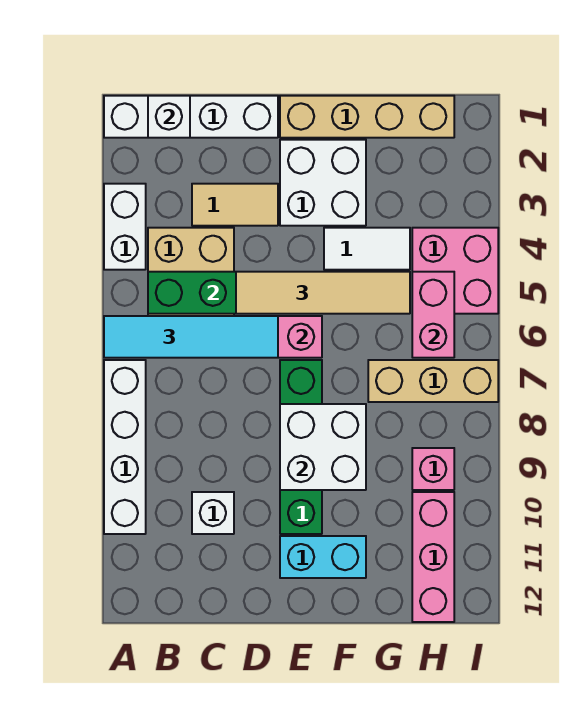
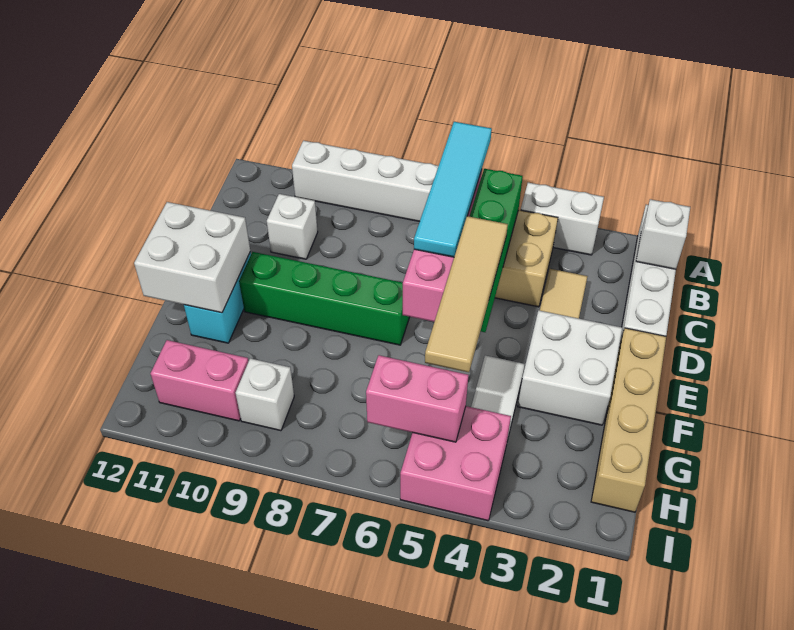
white 2x2 brick [280,404,366,490] -> white 2x2 brick moved to [134,202,250,313]
tan 1x3 brick [368,360,498,402] -> none
pink 1x1 brick [412,448,454,490] -> white 1x1 brick [236,358,294,431]
pink 1x3 brick [412,492,454,622] -> pink 1x2 brick [150,340,249,421]

